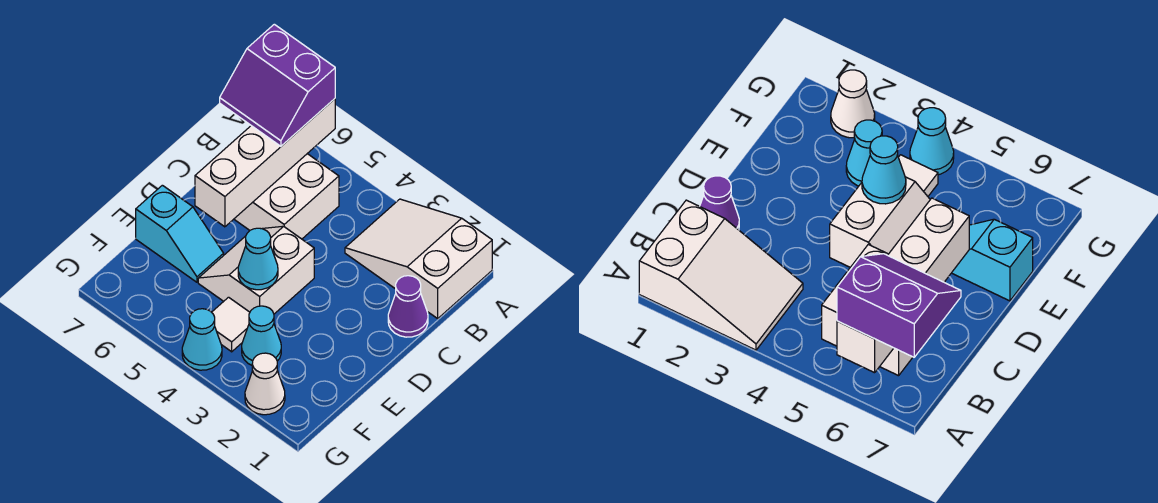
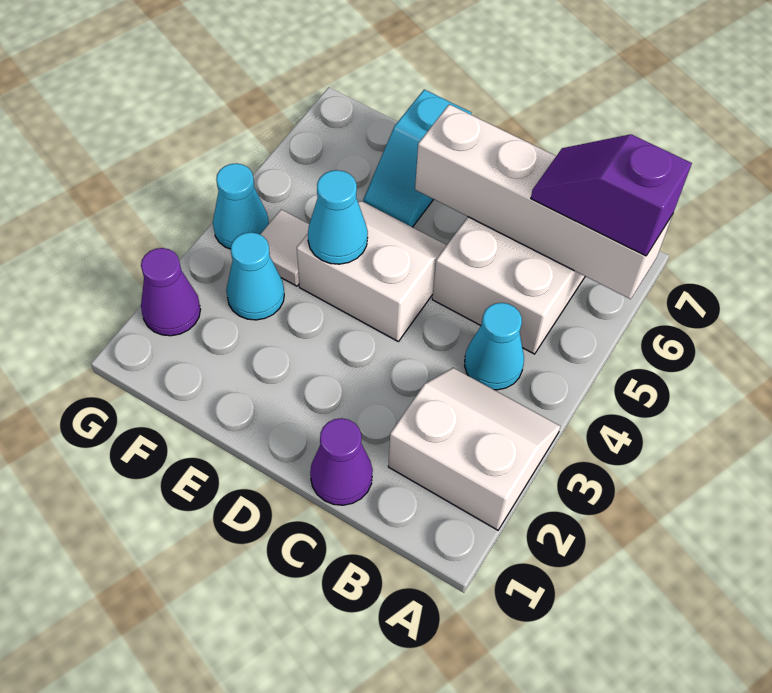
white 2x3 slope [345,199,492,318] -> white 2x2 slope [388,368,560,530]
purple 2x2 slope [220,24,335,146] -> purple 1x2 slope [531,134,692,256]
none -> cyan 1x1 cone [465,303,524,390]
white 1x1 cone [245,353,285,415] -> purple 1x1 cone [141,248,201,336]

